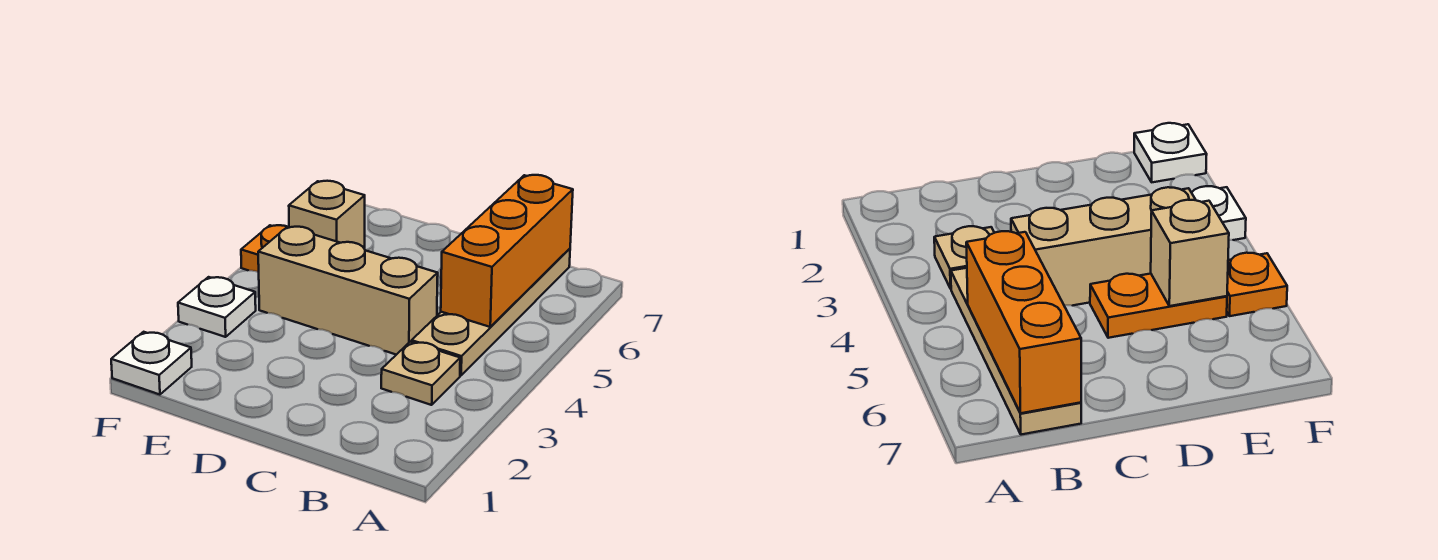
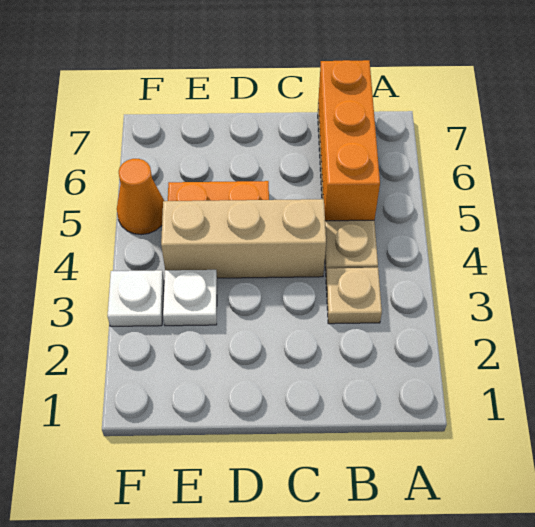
tan 1x1 brick [289,181,365,249] -> none
white 1x1 plate [111,332,192,395] -> white 1x1 plate moved to [163,270,217,326]
orange 1x1 plate [241,225,287,272] -> orange 1x1 cone [117,159,164,235]

